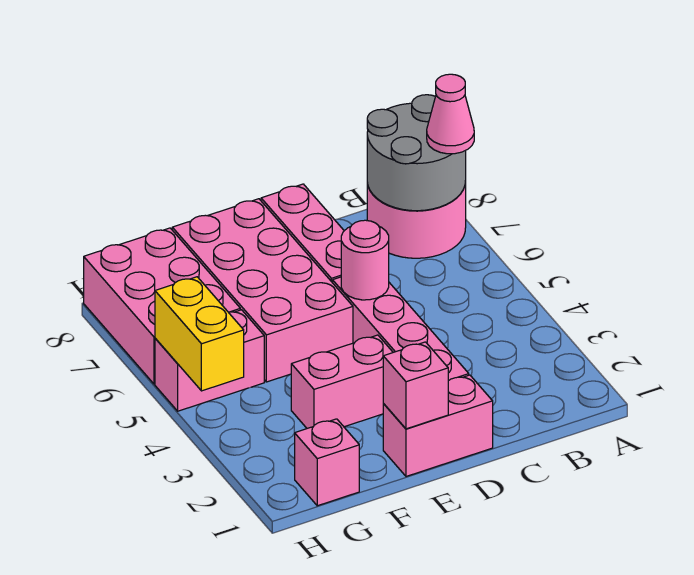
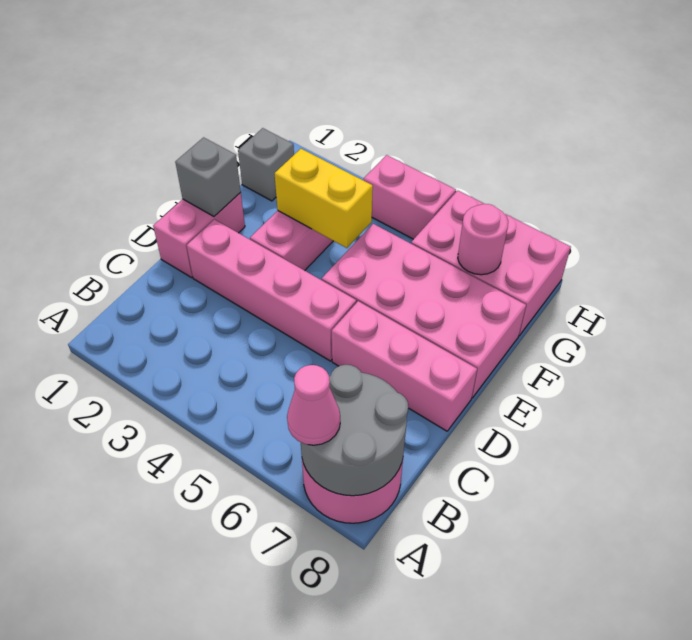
pink 1x1 round brick [341,220,389,300] -> pink 1x1 round brick moved to [458,204,508,275]
pink 1x1 brick [383,342,449,429] -> grey 1x1 brick [175,137,241,216]
pink 1x1 brick [295,419,359,506] -> grey 1x1 brick [238,128,294,201]
pink 1x2 brick [155,310,264,411] -> pink 1x2 brick turned to [364,155,456,239]
yellow 1x2 brick [155,277,244,391] -> yellow 1x2 brick moved to [275,149,373,248]

